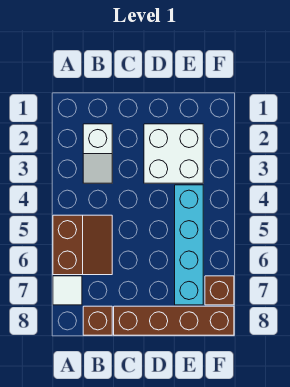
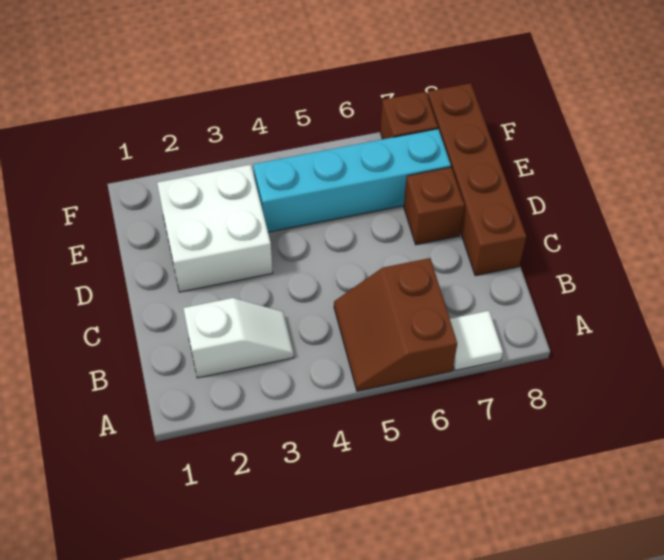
brown 2x2 slope [53,215,112,275] -> brown 2x2 slope turned to [334,258,457,391]
brown 1x1 brick [83,306,112,335] -> brown 1x1 brick moved to [404,167,464,245]

